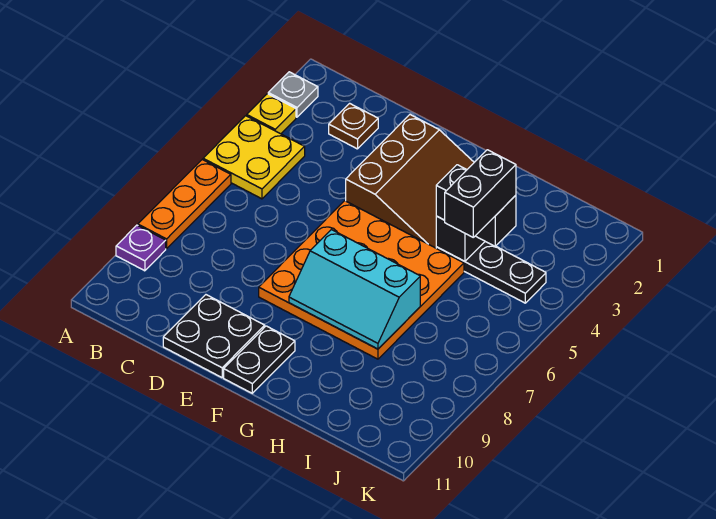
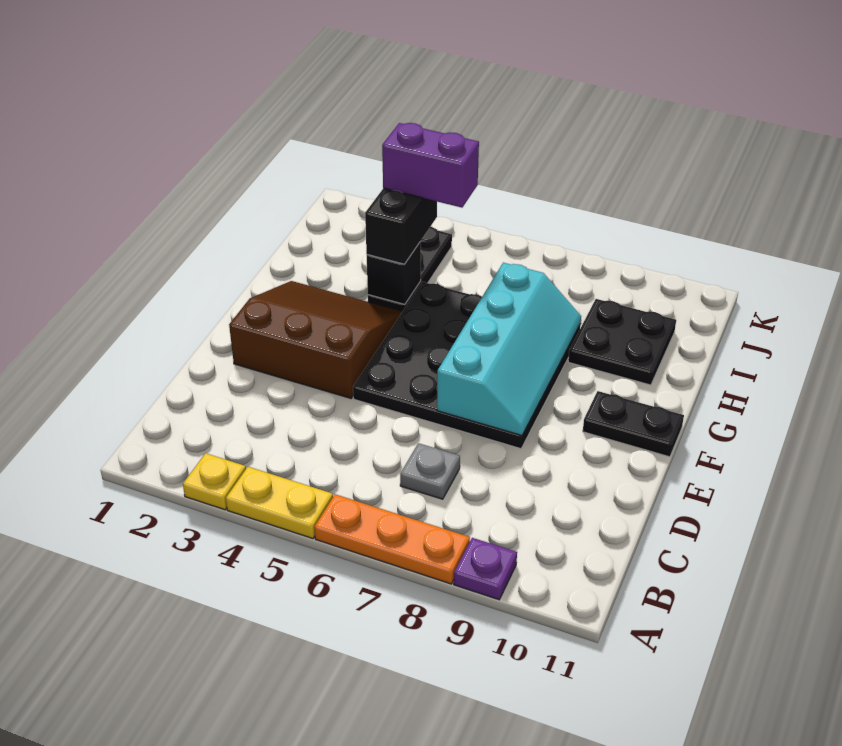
grey 1x1 plate [268,72,318,117] -> grey 1x1 plate moved to [400,443,460,499]
yellow 2x2 plate [203,116,305,199] -> yellow 1x2 plate [226,467,333,539]
brown 1x1 plate [329,103,378,149] -> none
black 2x2 plate [163,295,265,377] -> black 2x2 plate moved to [568,299,676,385]
orange 4x4 plate [259,201,464,359] -> black 4x4 plate [353,282,580,449]
cyan 2x3 slope [289,230,420,349] -> cyan 2x4 slope [437,263,581,435]
black 1x2 brick [445,150,516,237] -> purple 1x2 brick [382,123,479,208]

